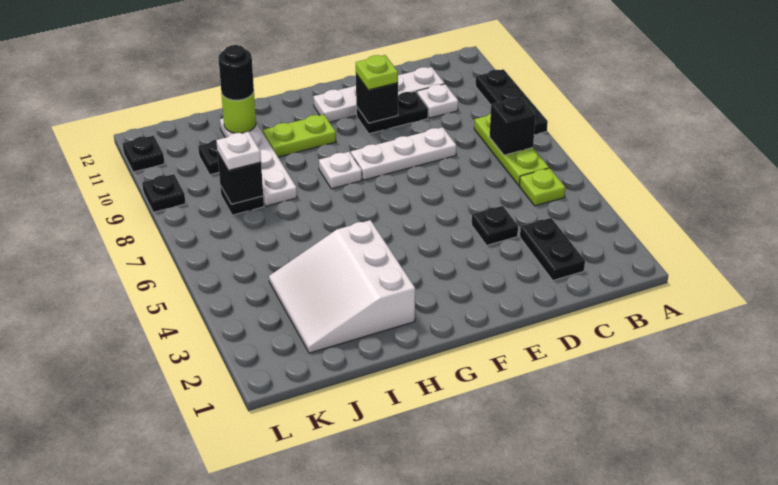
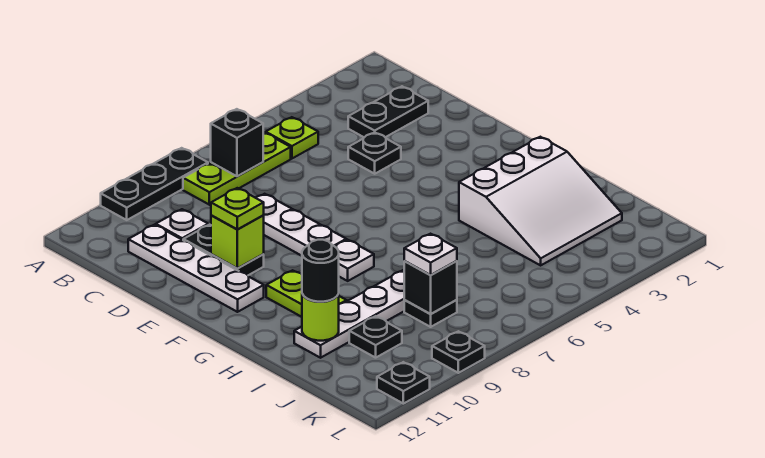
black 1x1 brick [356,74,398,123] -> lime 1x1 brick [211,215,264,268]

